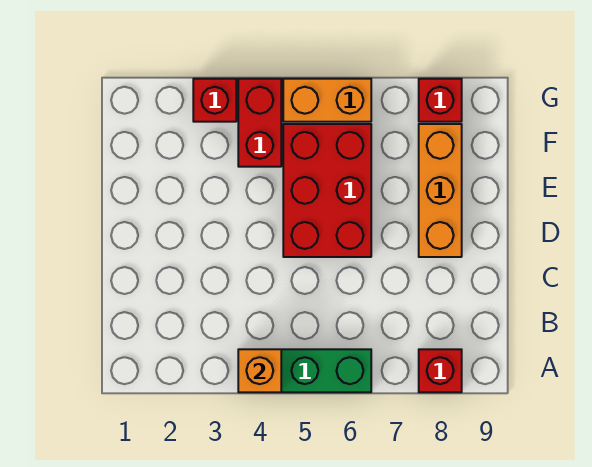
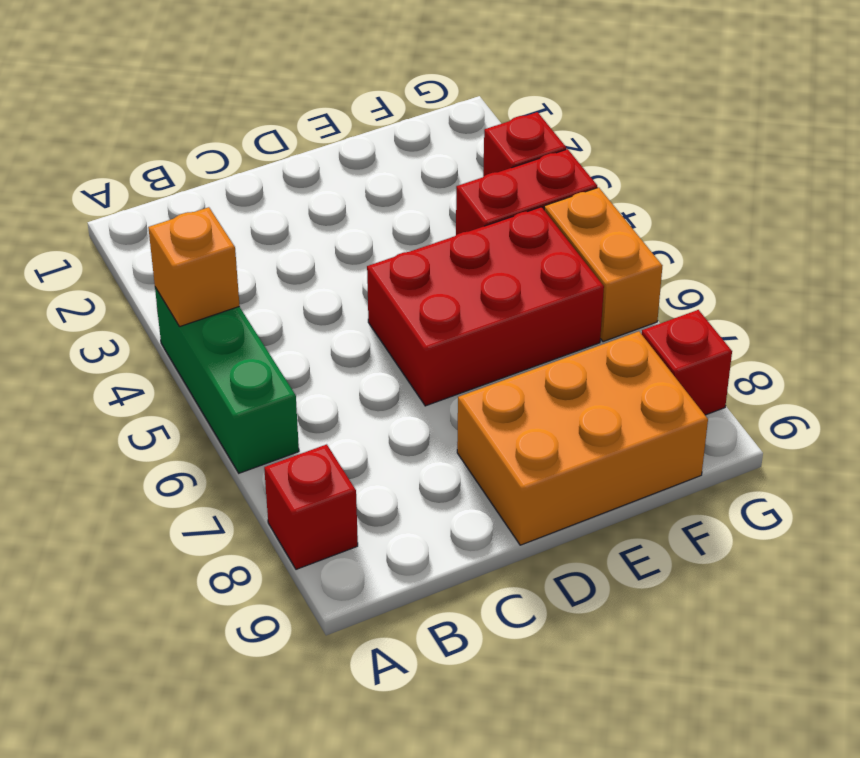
orange 1x3 brick [419,124,462,257] -> orange 2x3 brick [457,331,708,545]

